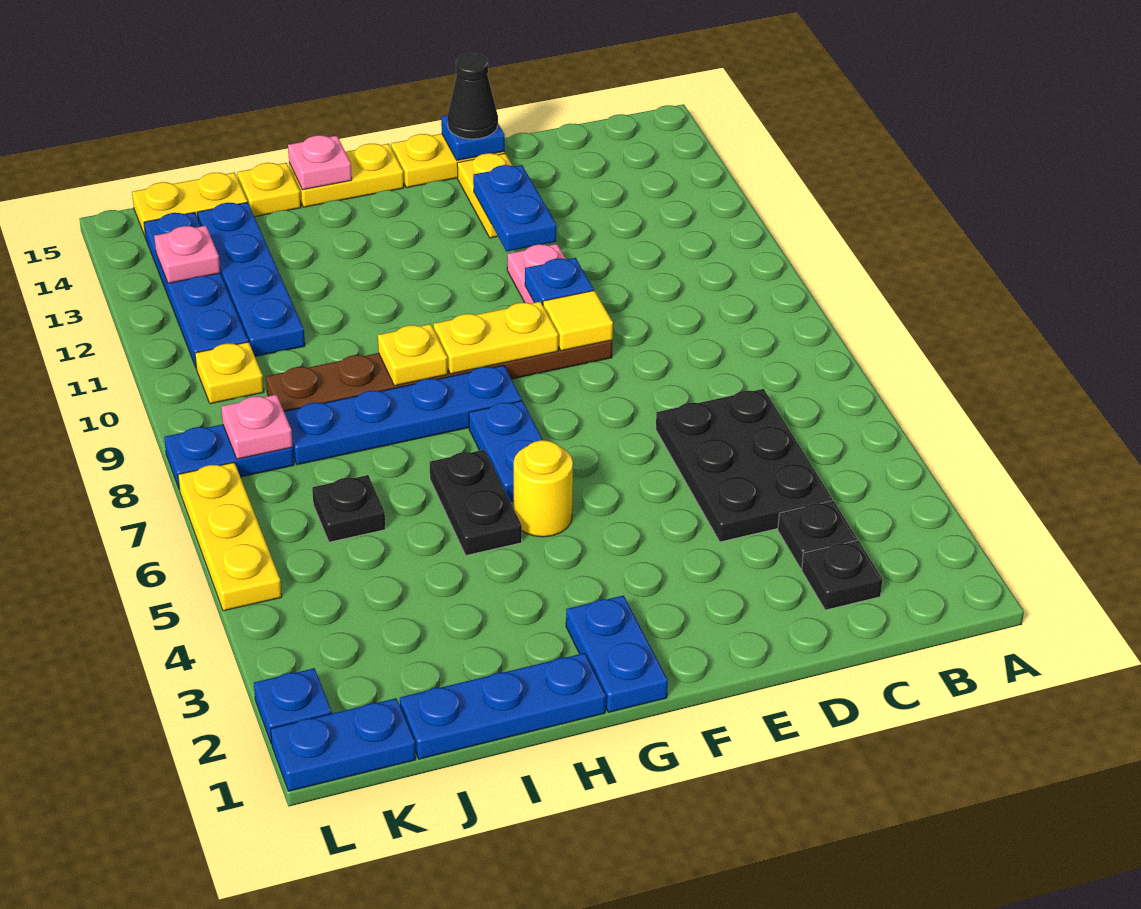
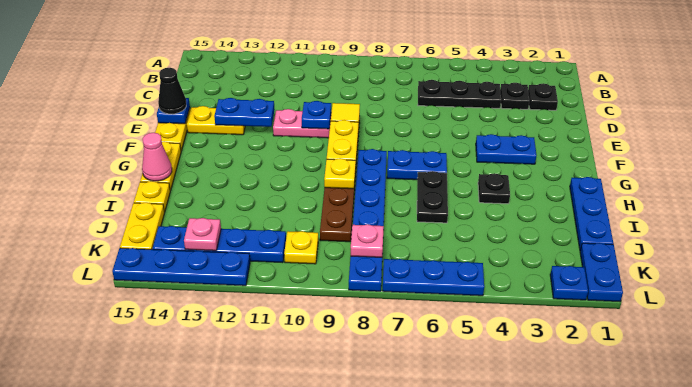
black 2x3 plate [656,389,832,542] -> black 1x3 plate [418,80,501,108]
blue 1x2 plate [566,596,668,712] -> blue 1x2 plate moved to [476,134,536,164]
yellow 1x1 round brick [514,440,573,537] -> none
black 1x2 plate [430,450,522,555] -> black 1x2 plate turned to [417,171,448,223]
pink 1x1 plate [288,135,352,190] -> pink 1x1 cone [142,133,172,181]
black 1x1 plate [312,475,385,542] -> black 1x1 plate moved to [478,173,510,204]
blue 1x4 plate [198,202,305,356] -> blue 1x4 plate moved to [112,248,250,286]
yellow 1x3 plate [178,463,282,611] -> blue 1x3 plate [383,259,484,296]

